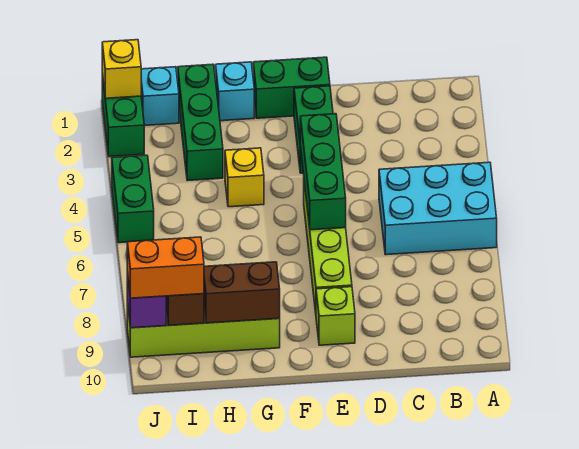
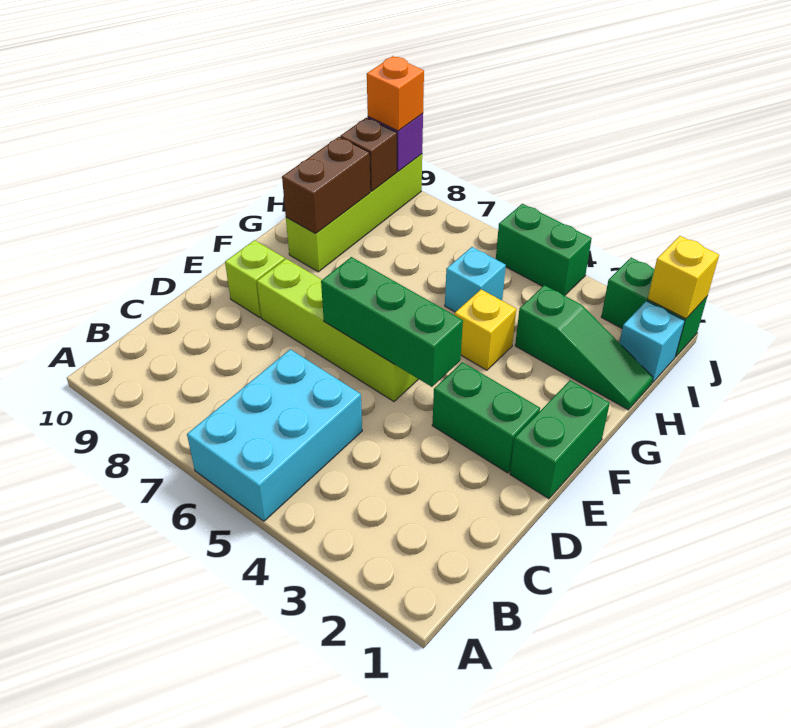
cyan 1x1 brick [216,62,254,121] -> cyan 1x1 brick moved to [445,247,506,312]
green 1x3 brick [178,64,223,181] -> green 1x3 slope [515,285,653,410]
orange 1x2 brick [127,237,204,298] -> orange 1x1 brick [367,56,424,131]

